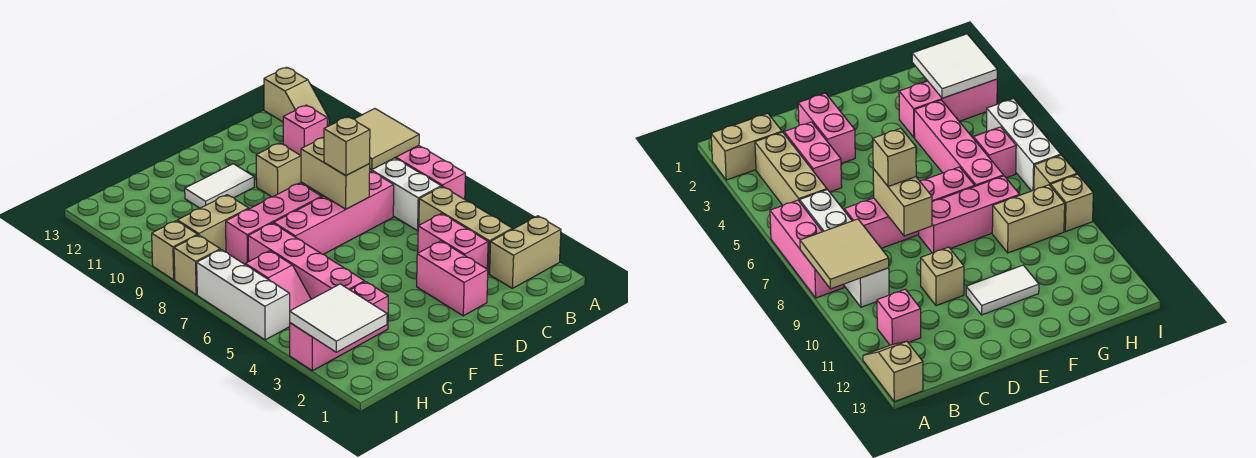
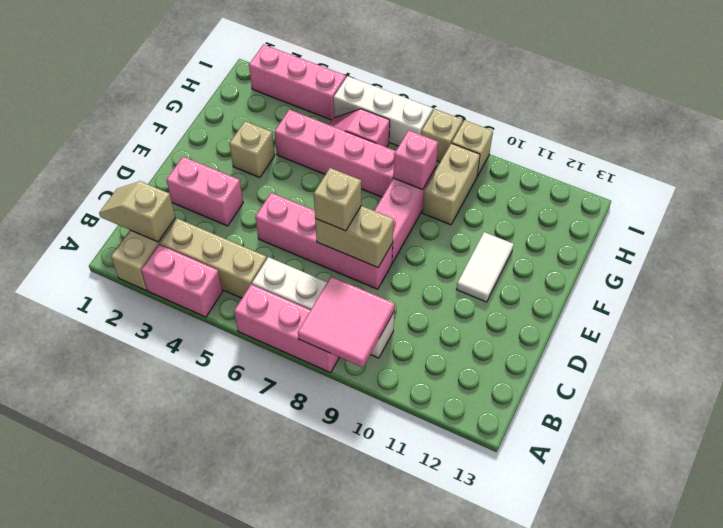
tan 2x2 tile [355,109,419,170] -> pink 2x2 tile [298,277,395,367]
tan 1x2 slope [264,67,329,125] -> tan 1x2 slope moved to [99,181,175,242]
pink 1x1 brick [283,105,327,155] -> pink 1x1 brick moved to [393,130,438,189]
pink 1x2 brick [418,213,488,269] -> pink 1x2 brick moved to [141,245,223,317]
pink 1x4 brick [274,171,394,254] -> pink 1x4 brick turned to [255,193,393,289]
tan 1x1 brick [256,143,301,197] -> tan 1x1 brick moved to [229,121,275,178]
pink 1x3 brick [290,282,388,371] -> pink 1x3 brick turned to [249,44,346,120]
white 2x2 tile [290,284,387,352] -> none

